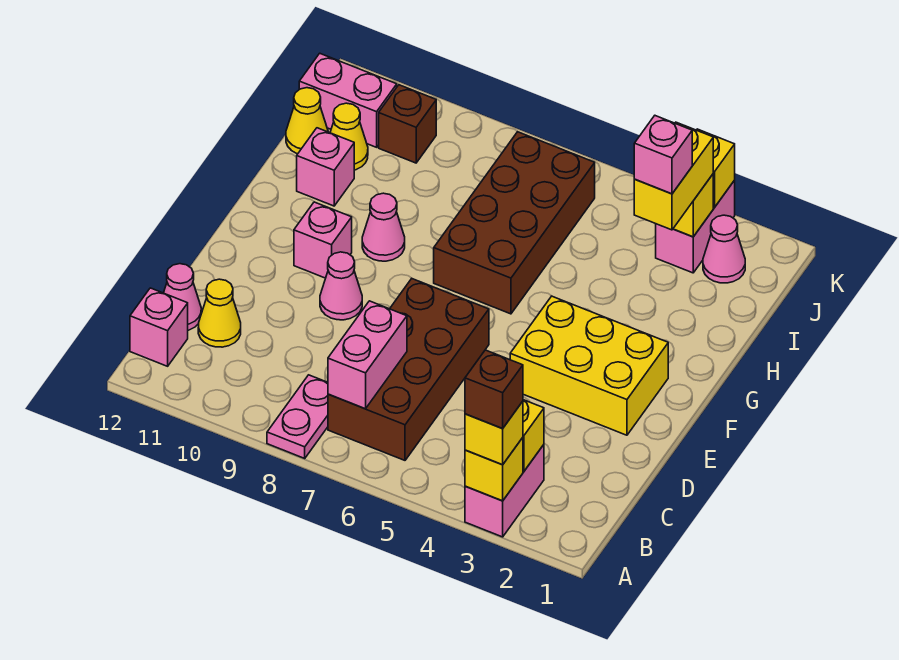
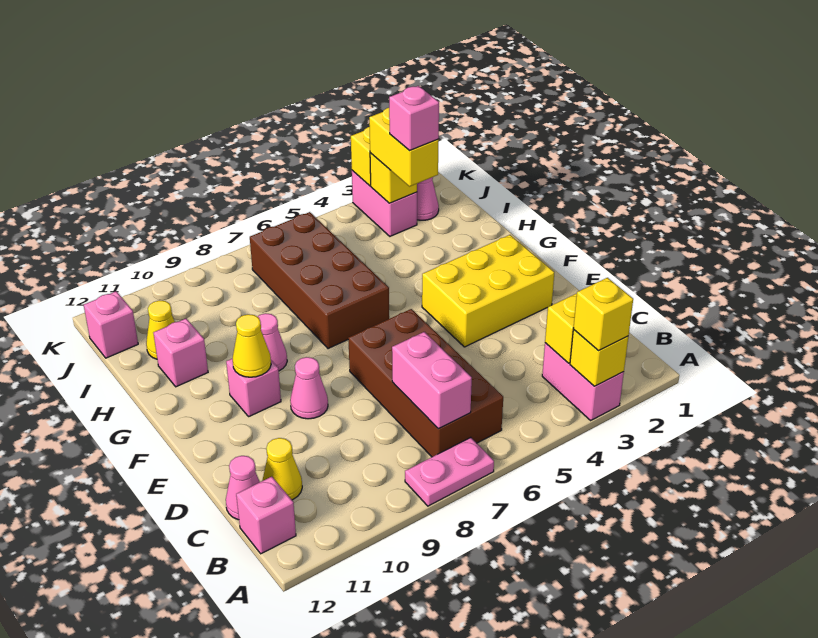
brown 1x1 brick [465,350,523,428] -> none
pink 1x2 plate [267,375,328,458] -> pink 1x2 plate turned to [405,437,494,506]
yellow 1x1 cone [286,88,328,154] -> yellow 1x1 cone moved to [233,314,271,377]
brown 1x1 brick [379,85,436,163] -> none
pink 1x2 brick [299,53,397,147] -> pink 1x1 brick [84,291,138,358]

